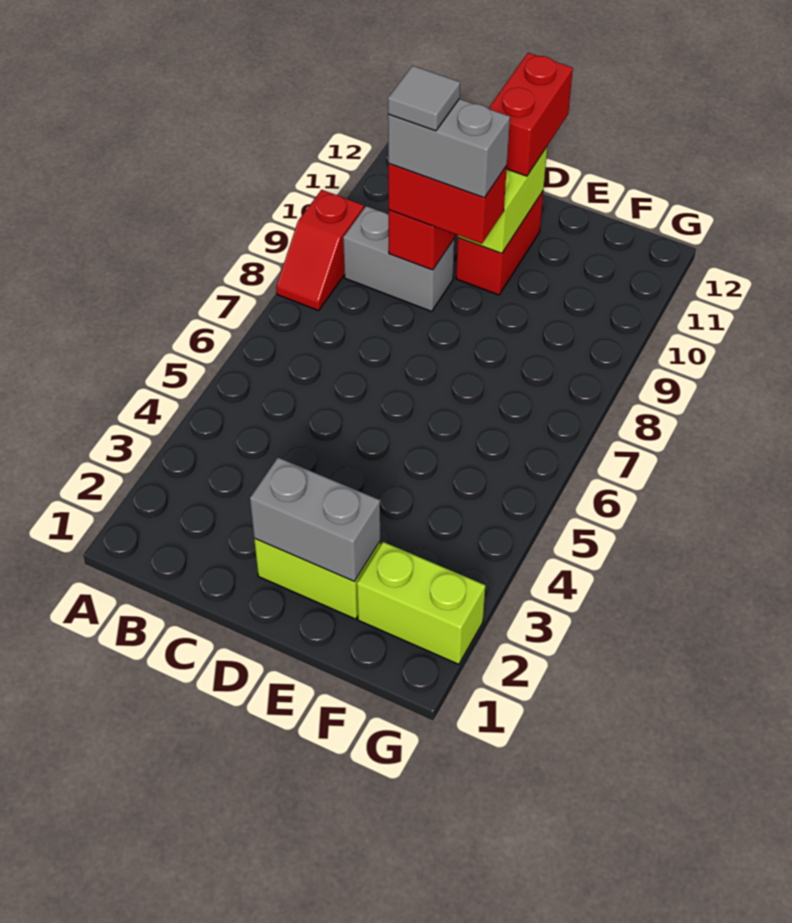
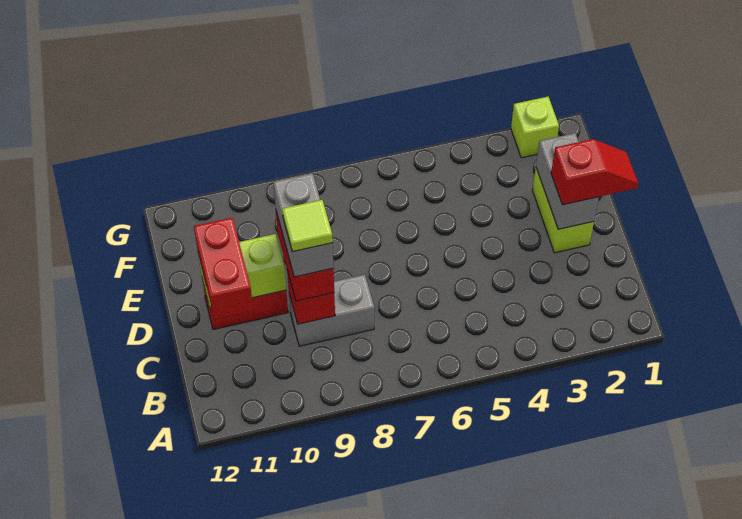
red 1x2 slope [276,190,364,311] -> red 1x2 slope moved to [551,139,638,205]
grey 1x2 brick [343,206,454,311] -> grey 1x2 brick turned to [289,275,375,346]
grey 1x1 tile [388,66,460,131] -> lime 1x1 tile [282,200,333,252]
red 1x2 brick [488,53,573,176] -> red 1x2 brick turned to [194,218,253,319]
lime 1x2 brick [357,542,485,664] -> lime 1x1 brick [511,97,559,158]

